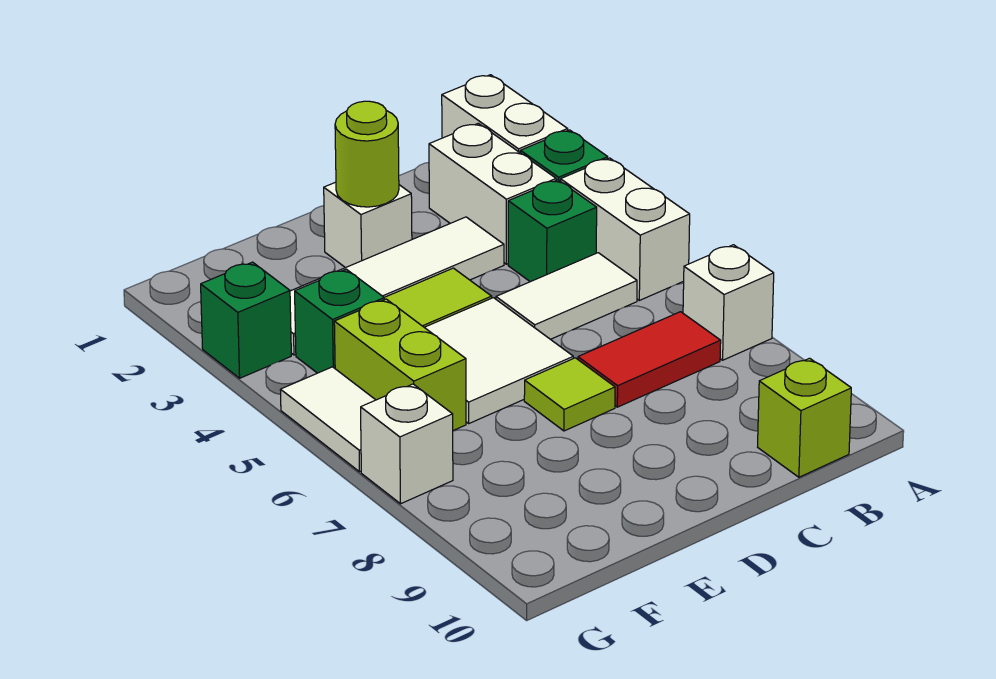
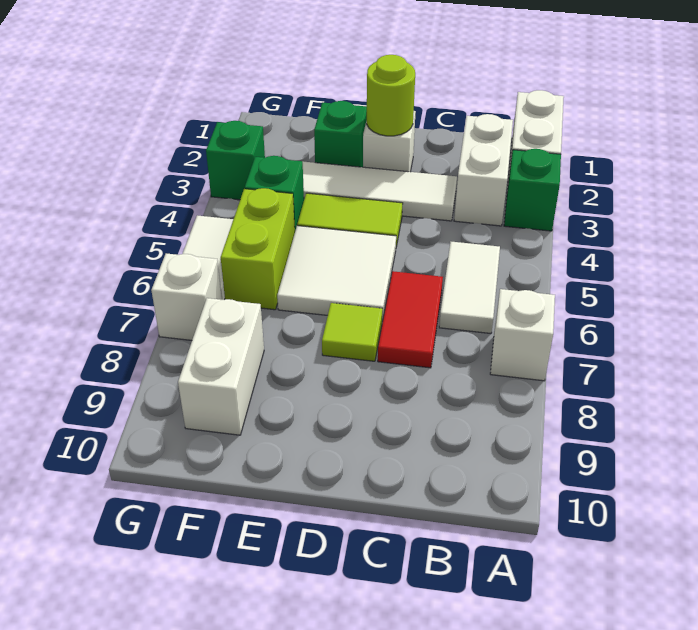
white 1x2 brick [561,158,690,300] -> white 1x2 brick moved to [178,298,264,435]
green 1x1 brick [508,180,597,282] -> green 1x1 brick moved to [314,101,367,167]
white 1x2 tile [496,253,637,339] -> white 1x2 tile turned to [439,242,500,334]
red 1x2 tile [578,312,721,407] -> red 1x2 tile turned to [378,271,443,368]
lime 1x1 brick [758,358,851,477] -> none

